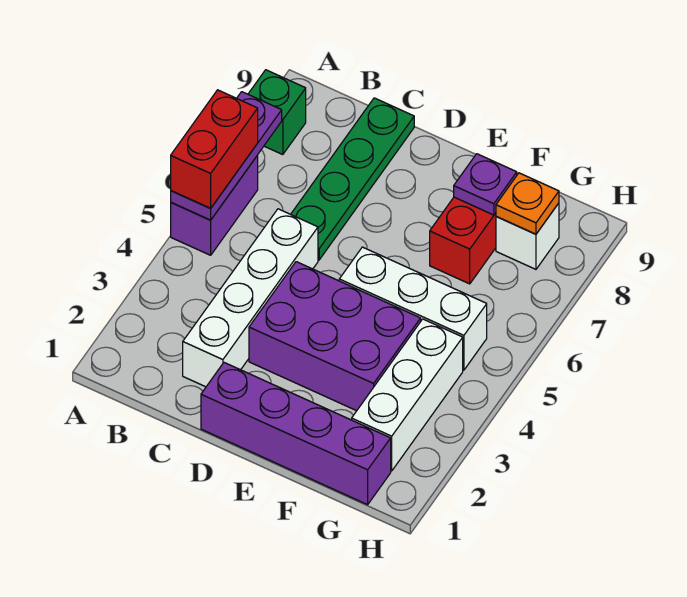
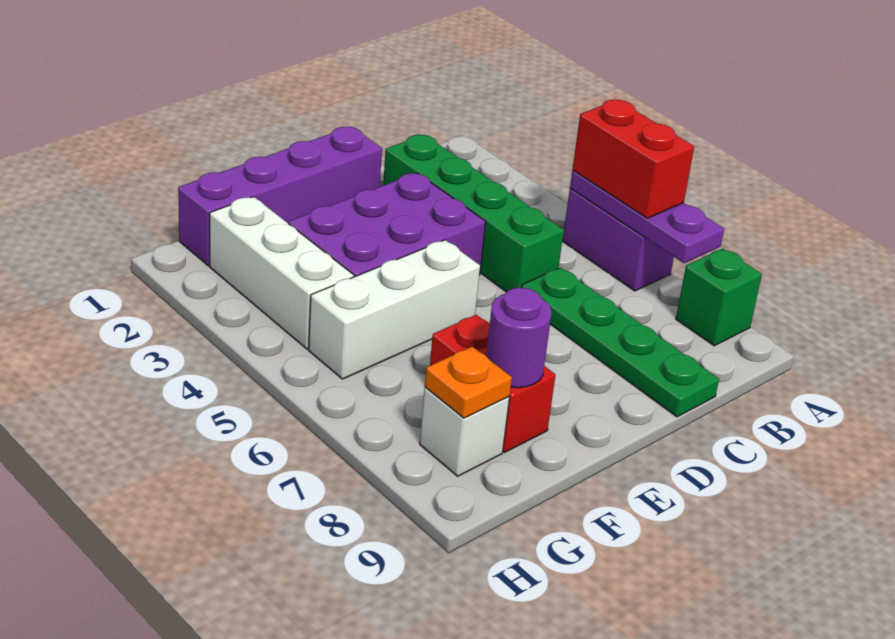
white 1x4 brick [183,209,318,387] -> green 1x4 brick [383,135,564,292]
purple 1x1 plate [454,154,517,215] -> purple 1x1 round brick [486,288,551,388]

